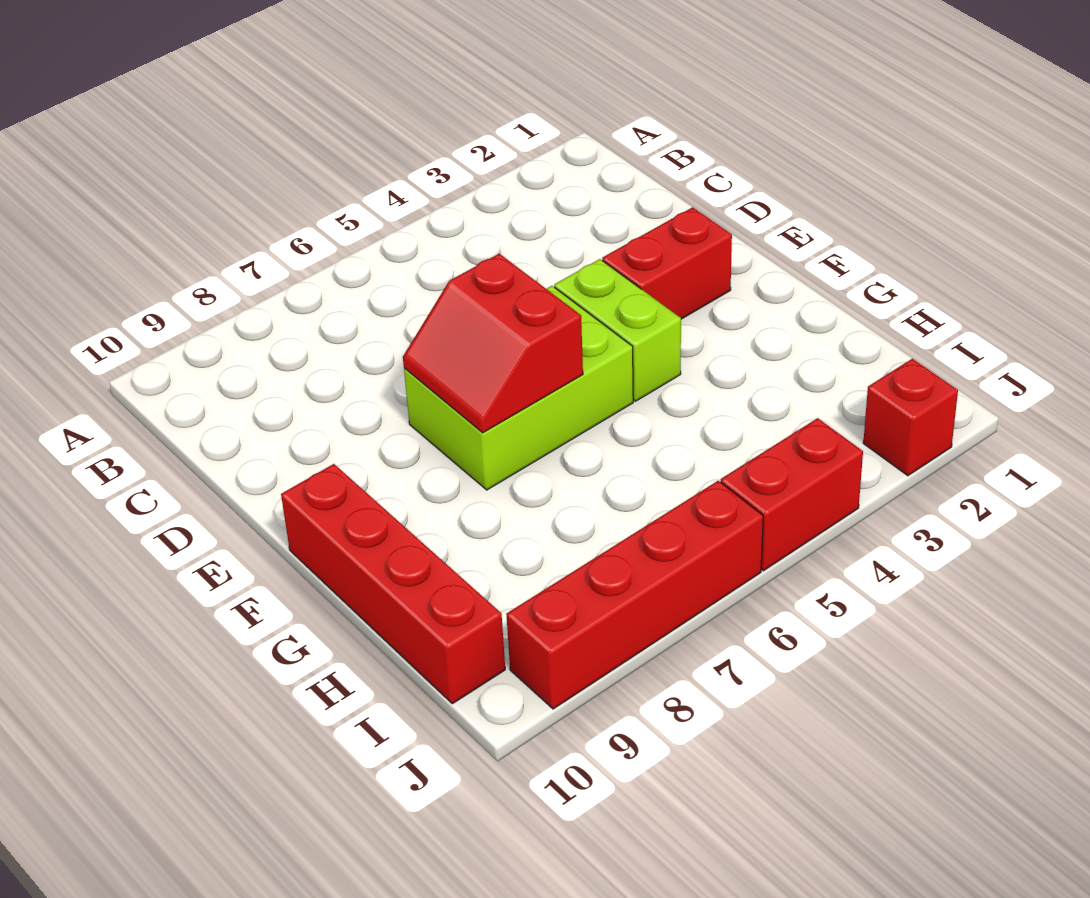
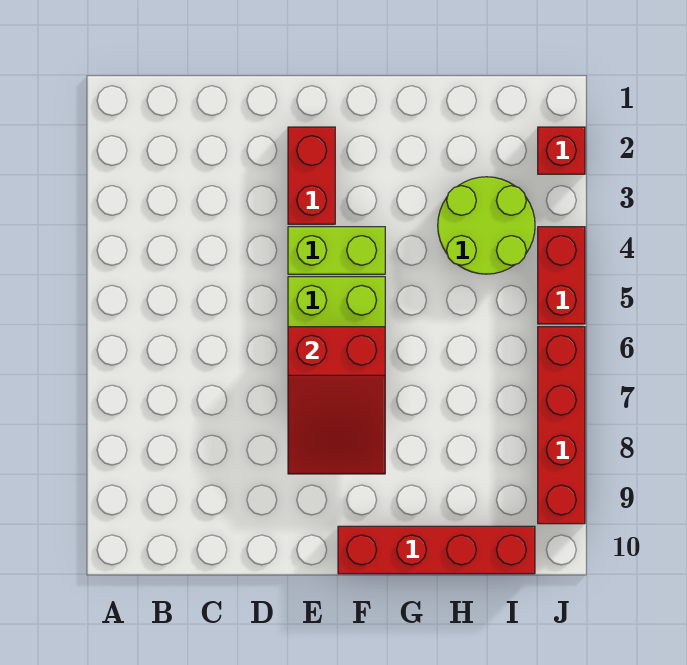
red 2x2 slope [403,254,583,433] -> red 2x3 slope [288,327,385,474]
none -> lime 2x2 round brick [438,177,535,274]

